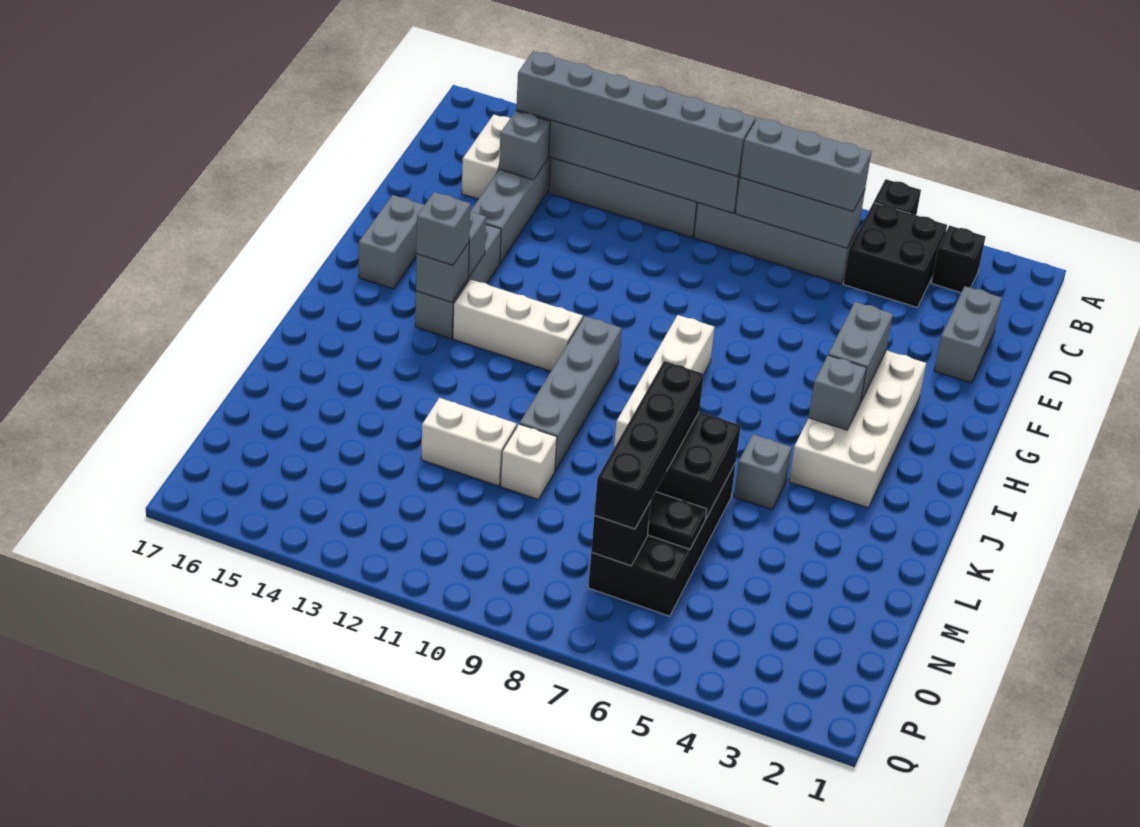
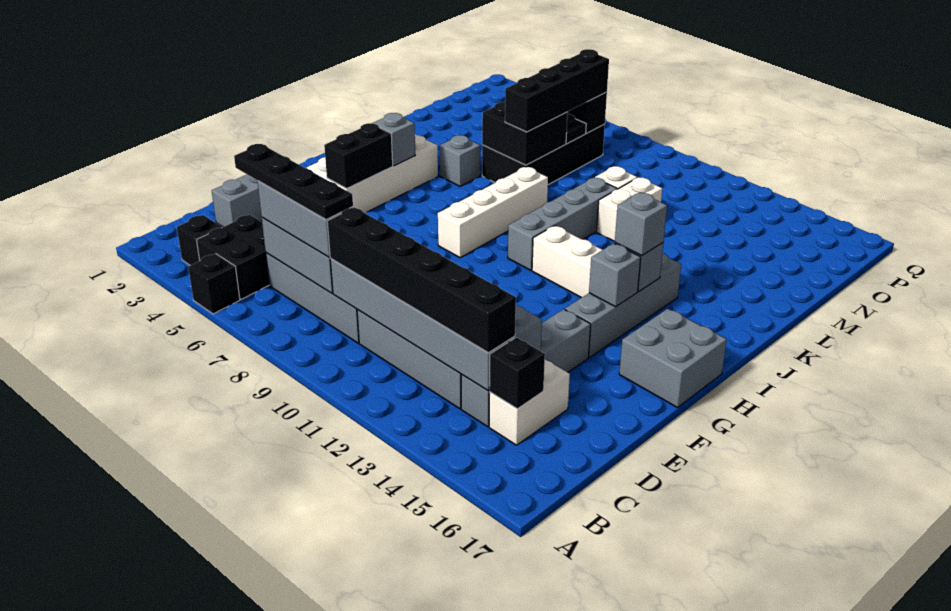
none -> black 1x4 plate [234,144,353,220]
grey 1x6 brick [516,51,756,177] -> black 1x6 brick [327,207,516,353]
none -> black 1x1 brick [490,337,545,409]
grey 1x2 brick [828,302,893,401] -> black 1x2 brick [324,123,393,189]
grey 1x3 brick [415,224,501,338] -> grey 1x4 brick [565,253,681,358]
grey 1x2 brick [359,195,424,289] -> grey 2x2 brick [619,309,727,408]
white 1x2 brick [421,398,517,486] -> white 1x2 brick turned to [597,177,662,241]

